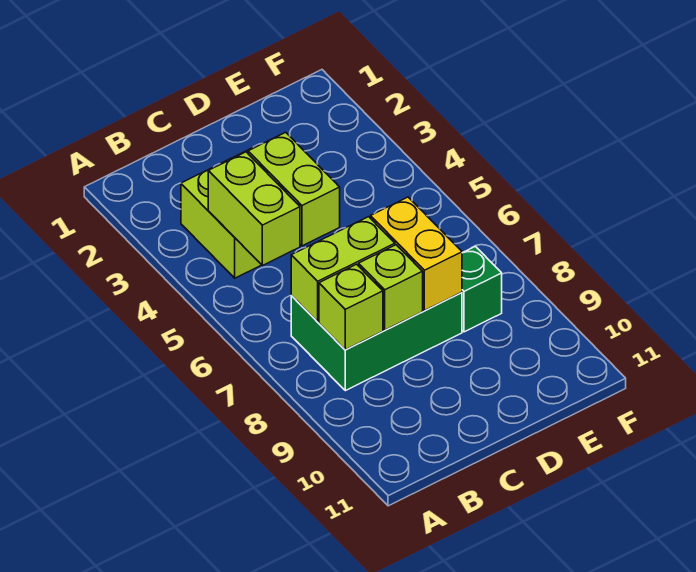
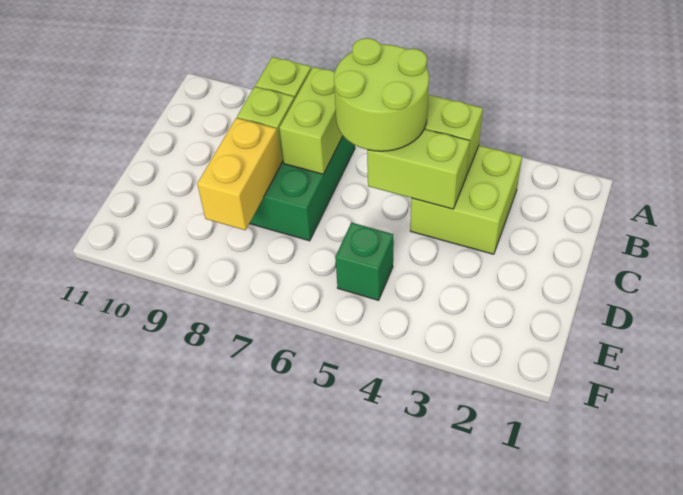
none -> lime 2x2 round brick [334,38,429,151]
yellow 1x2 brick [371,197,462,311] -> yellow 1x2 brick turned to [197,118,281,230]
green 1x1 brick [462,246,502,332] -> green 1x1 brick moved to [335,222,393,300]

